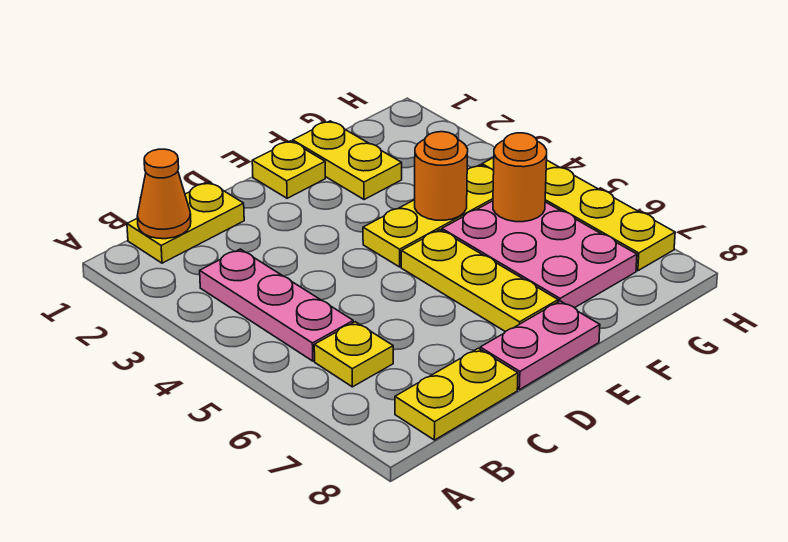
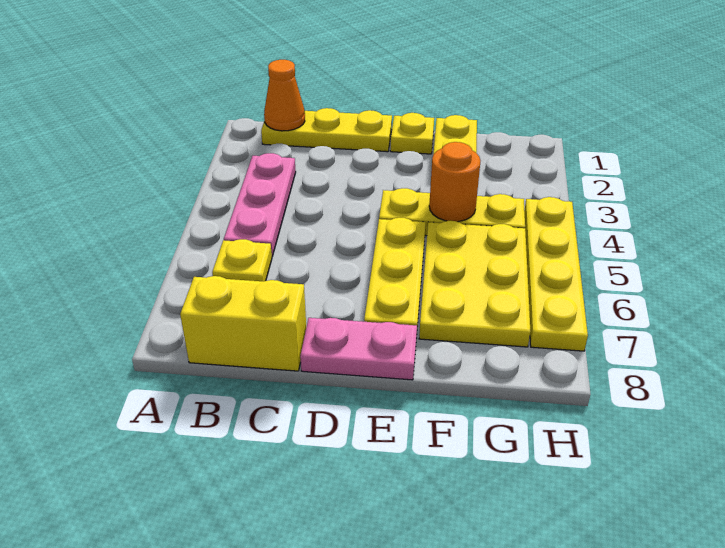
yellow 1x2 plate [127,182,244,263] -> yellow 1x3 plate [261,108,392,152]
yellow 1x2 plate [395,348,518,440] -> yellow 1x2 brick [180,276,306,371]
pink 2x3 plate [442,201,637,308] -> yellow 2x3 plate [419,221,531,347]
orange 1x1 round brick [493,133,547,222] -> none

